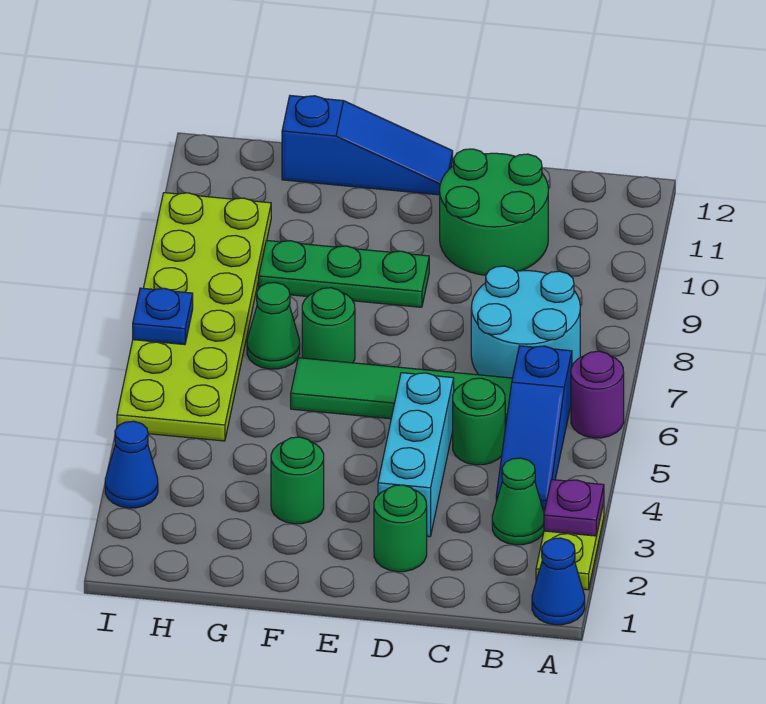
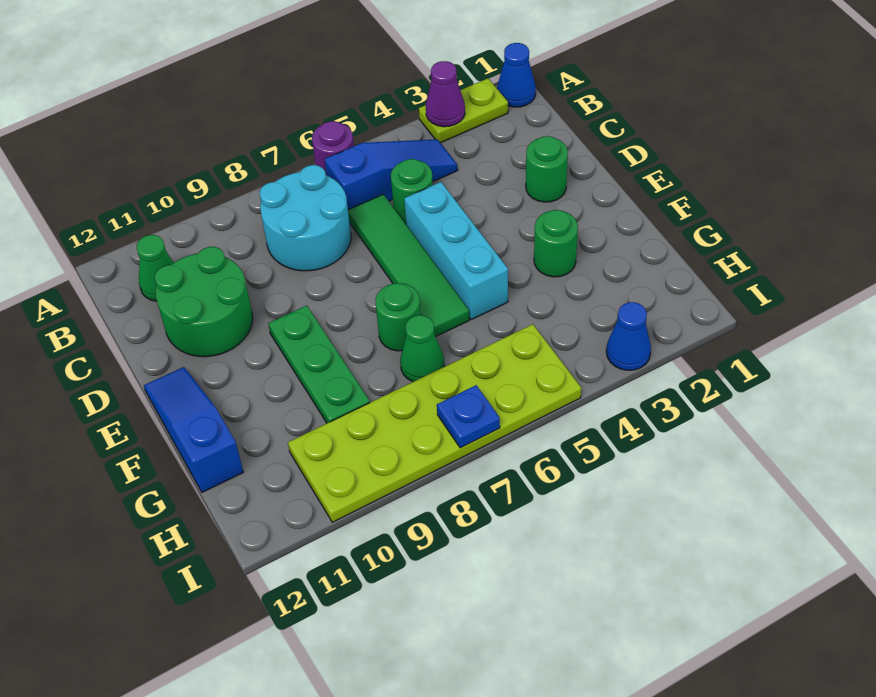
purple 1x1 plate [544,480,604,536] -> purple 1x1 cone [426,61,465,127]
green 1x1 cone [492,458,544,545] -> green 1x1 cone moved to [137,235,174,301]
cyan 1x3 brick [378,373,454,537] -> cyan 1x3 brick turned to [404,182,508,320]

